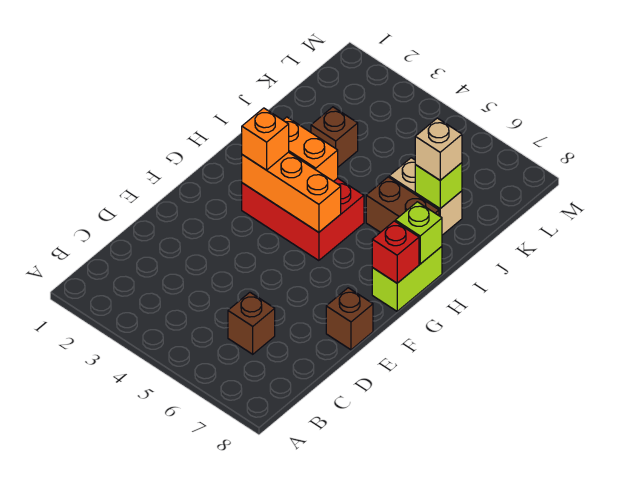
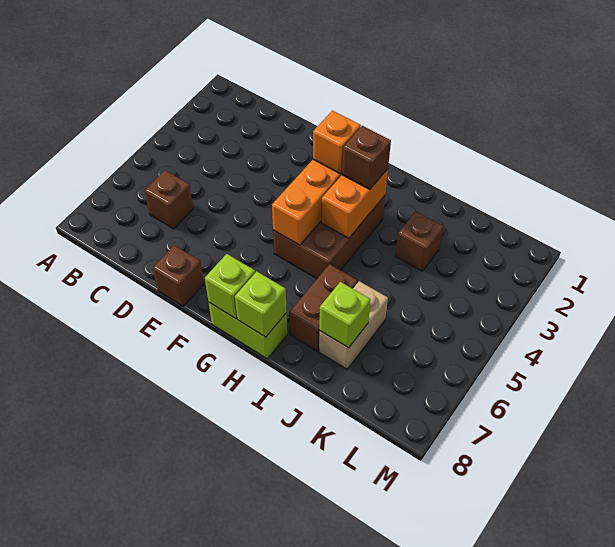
red 2x3 brick [242,178,364,261] -> brown 2x3 brick [273,196,385,279]
red 1x1 brick [372,221,419,283] -> lime 1x1 brick [205,254,255,319]
none -> brown 1x1 brick [342,126,391,189]
tan 1x1 brick [415,118,462,180] -> none

